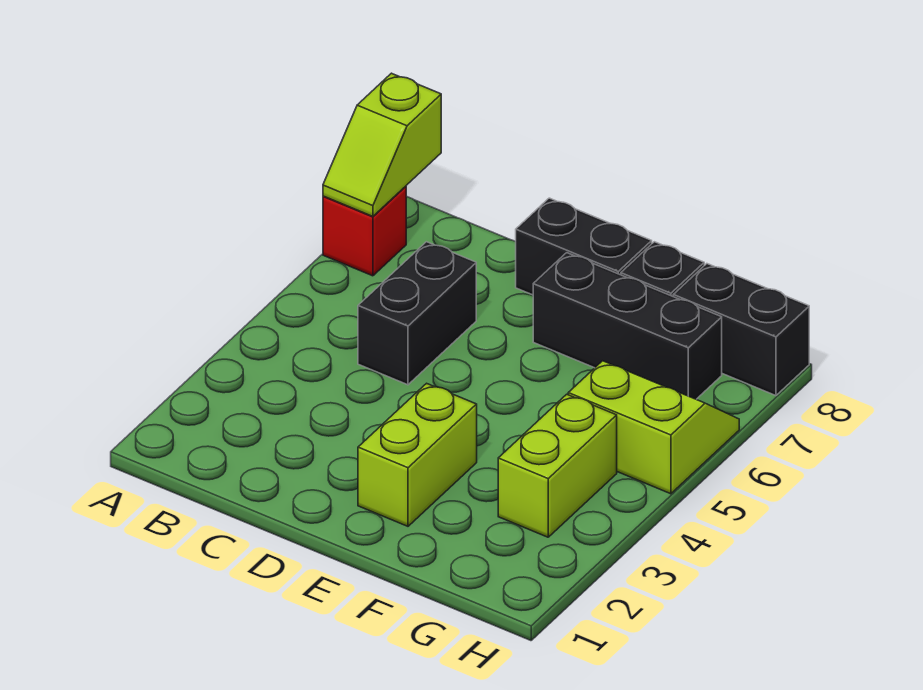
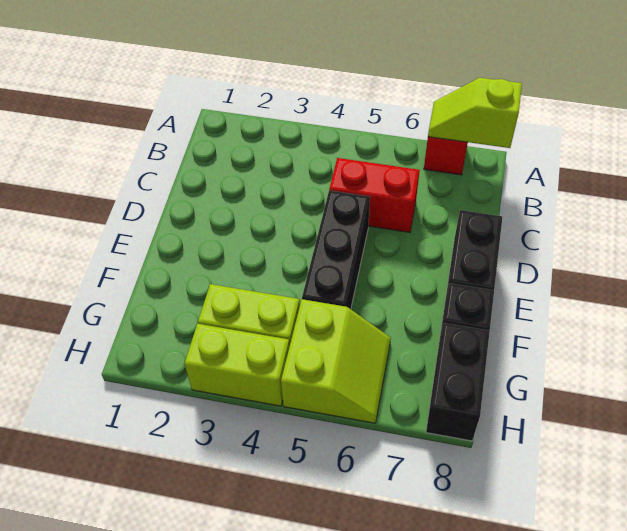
black 1x2 brick [358,242,476,385] -> red 1x2 brick [329,158,420,232]
lime 1x2 brick [358,383,477,526] -> lime 1x2 brick moved to [185,324,290,406]
black 1x3 brick [533,253,722,399] -> black 1x3 brick moved to [302,190,370,309]

